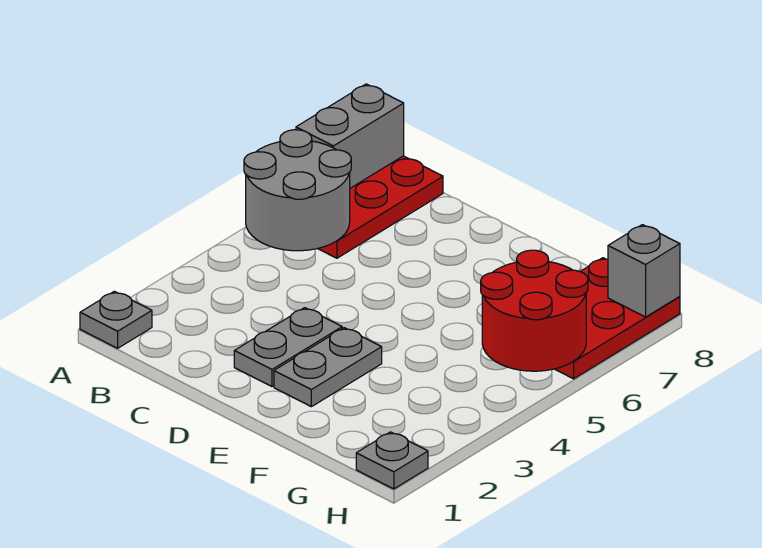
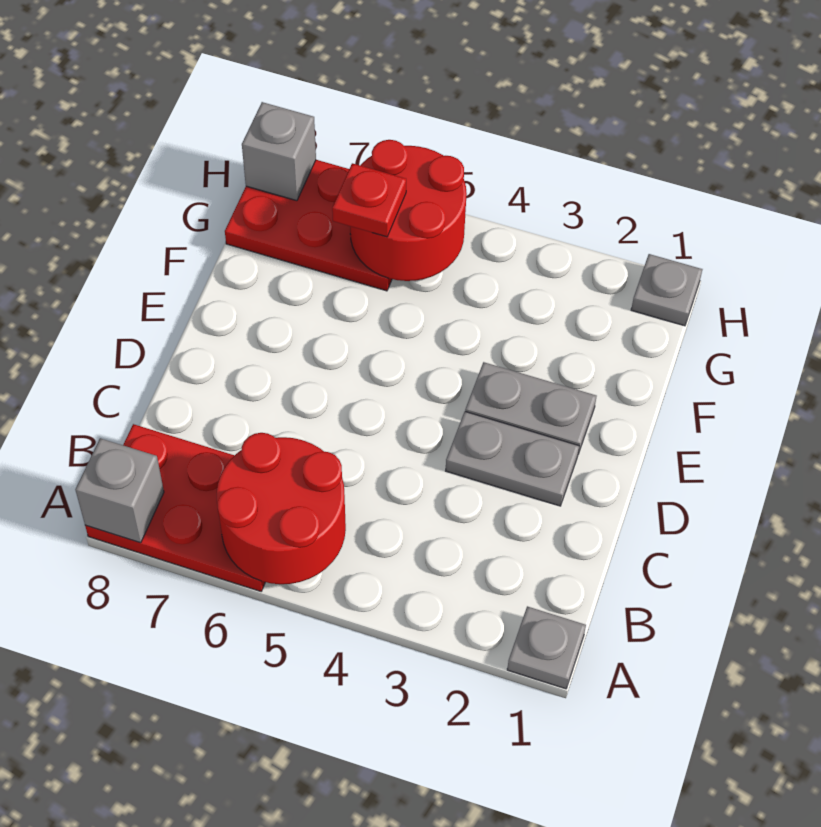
grey 2x2 round brick [244,130,351,251] -> red 2x2 round brick [217,433,346,584]
grey 1x2 brick [296,84,404,188] -> grey 1x1 brick [75,438,164,543]
none -> red 1x1 plate [332,163,406,237]

